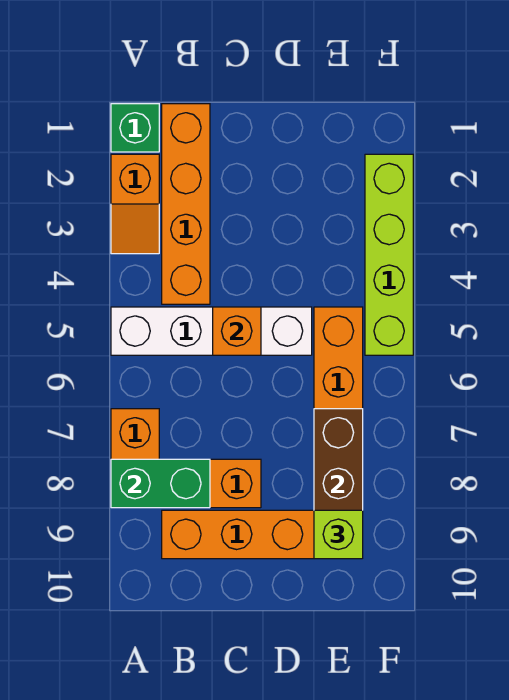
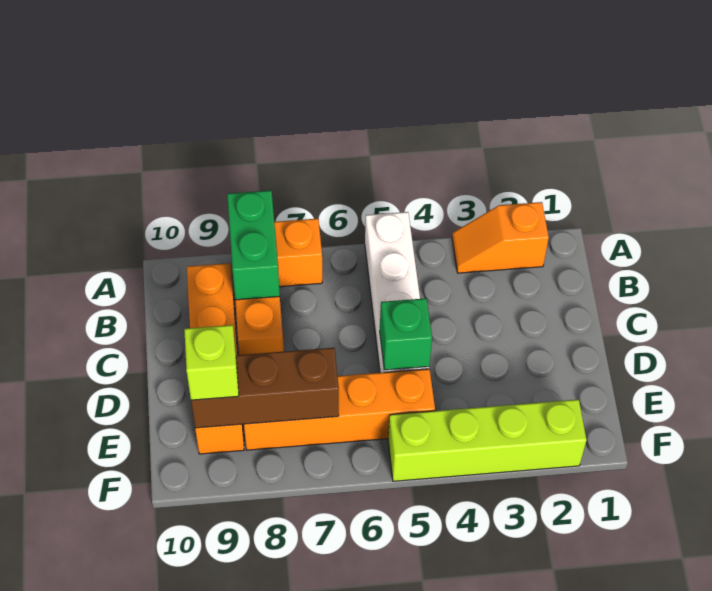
green 1x1 brick [111,104,159,152] -> green 1x1 brick moved to [380,298,432,370]
orange 1x4 brick [162,104,210,304] -> none
orange 1x1 brick [213,307,261,355] -> none

